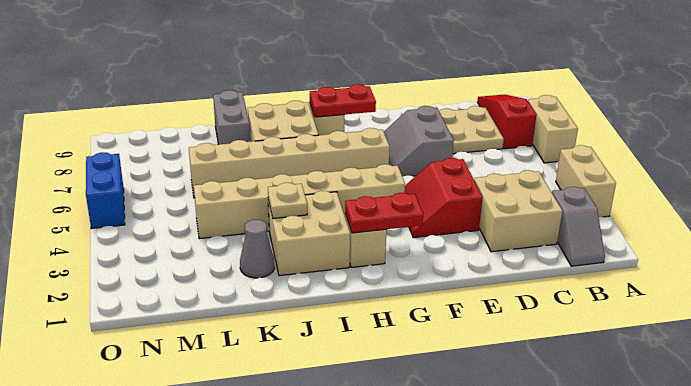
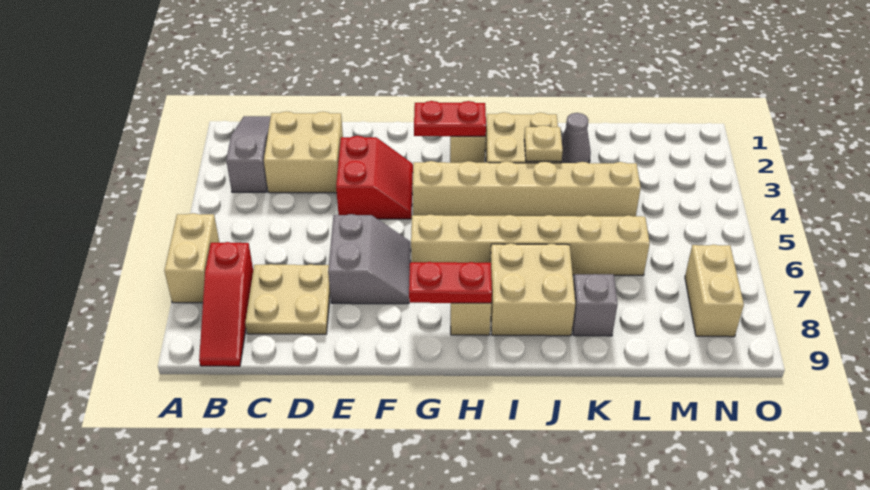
tan 1x2 brick [556,145,616,217] -> tan 1x2 brick moved to [685,245,744,337]
grey 1x2 slope [552,187,605,266] -> grey 1x3 slope [226,116,271,192]
grey 1x2 brick [213,90,250,144] -> grey 1x1 brick [572,274,617,336]
blue 1x2 brick [86,152,125,228] -> none

